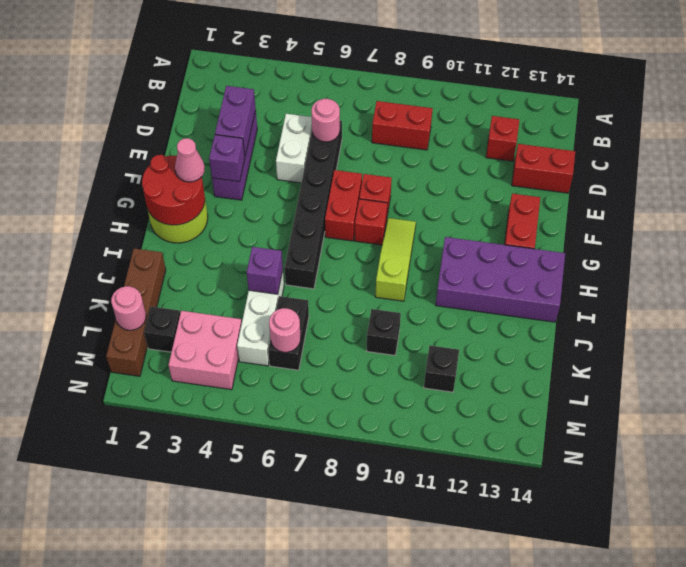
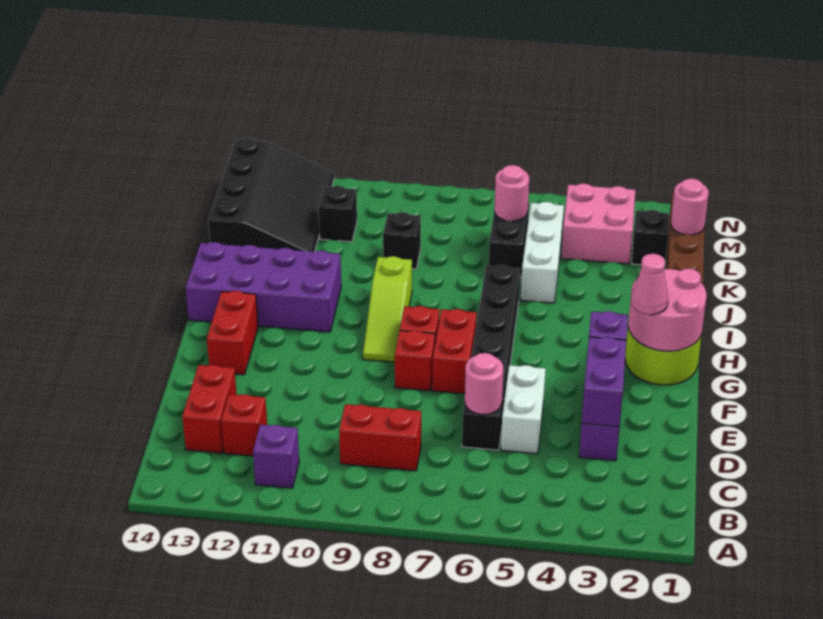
red 1x2 brick [512,144,575,193] -> red 1x2 brick turned to [182,365,237,453]
red 2x2 round brick [142,155,205,225] -> pink 2x2 round brick [628,269,707,351]
purple 1x1 brick [247,247,283,294] -> purple 1x1 brick moved to [253,425,299,488]
none -> black 3x4 slope [208,138,334,252]

